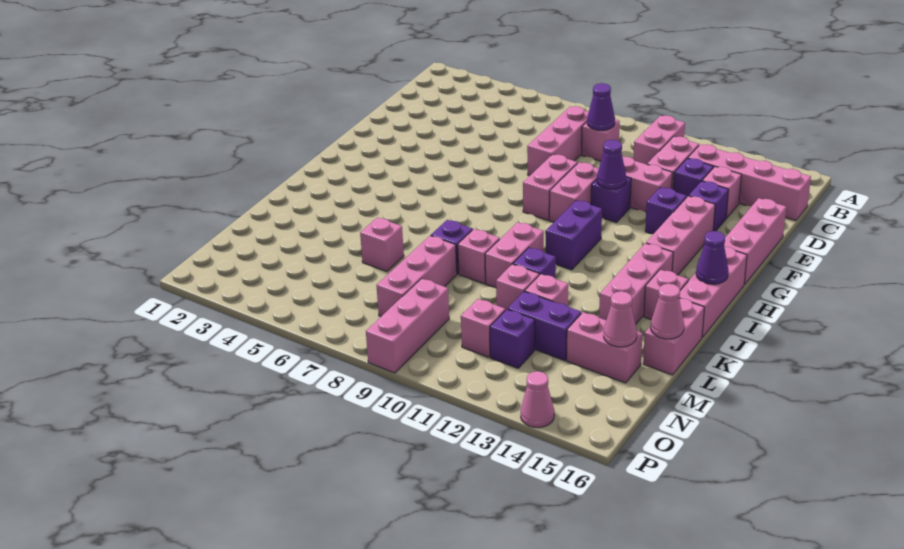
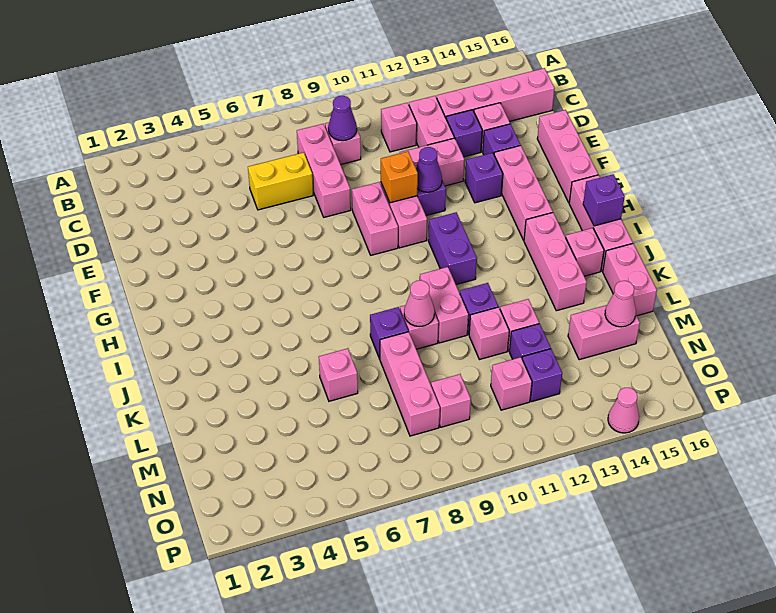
pink 1x2 brick [633,115,685,164] -> pink 1x1 brick [381,103,417,152]
none -> yellow 1x2 brick [248,153,313,210]
none -> orange 1x1 brick [381,152,418,203]
purple 1x1 cone [696,231,728,284] -> purple 1x1 brick [583,174,625,226]
pink 1x1 cone [651,284,684,339] -> pink 1x1 cone moved to [404,280,435,327]
purple 1x2 brick [508,291,581,360] -> purple 1x1 brick [509,324,551,359]
pink 1x3 brick [366,278,449,373] -> pink 1x1 brick [431,374,471,427]

